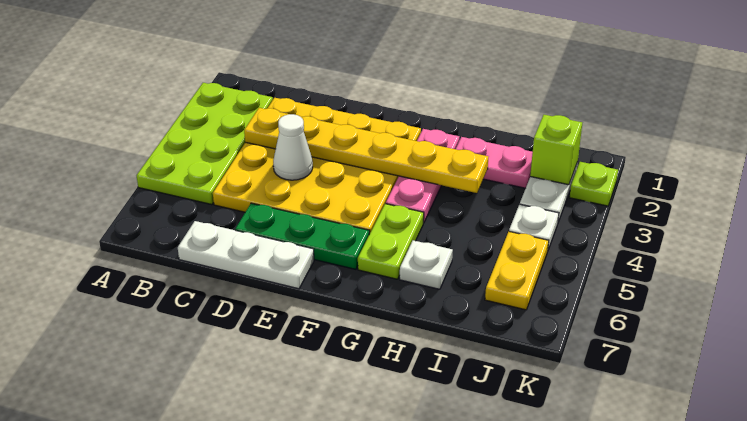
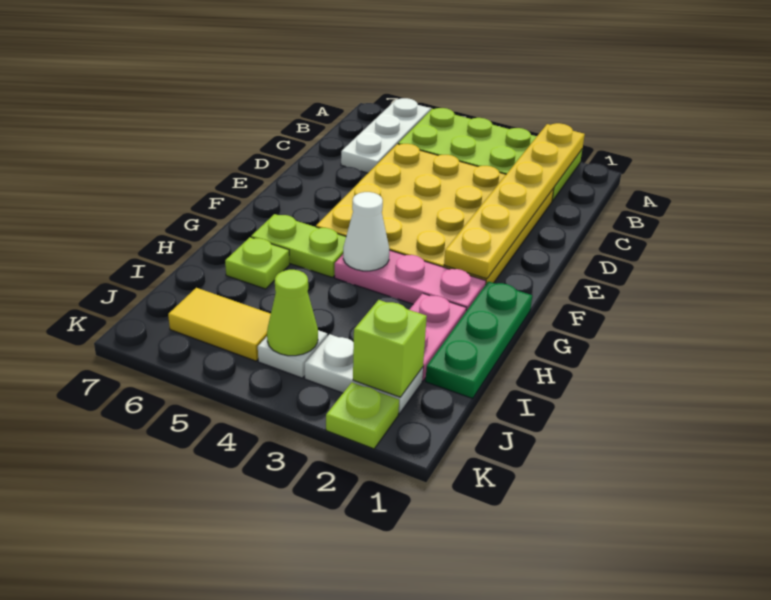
yellow 1x6 plate [244,108,488,193] -> yellow 1x6 plate moved to [444,123,585,279]
white 1x3 plate [178,221,314,289] -> white 1x3 plate moved to [341,98,431,173]
white 1x1 cone [273,114,313,180] -> white 1x1 cone moved to [343,192,389,271]
green 1x3 plate [235,203,369,269] -> green 1x3 plate moved to [426,281,532,398]
white 1x1 plate [400,240,453,289] -> lime 1x1 plate [225,237,290,289]
none -> lime 1x1 cone [267,270,318,356]
yellow 1x2 plate [485,232,549,310] -> yellow 1x2 tile [168,288,271,361]

